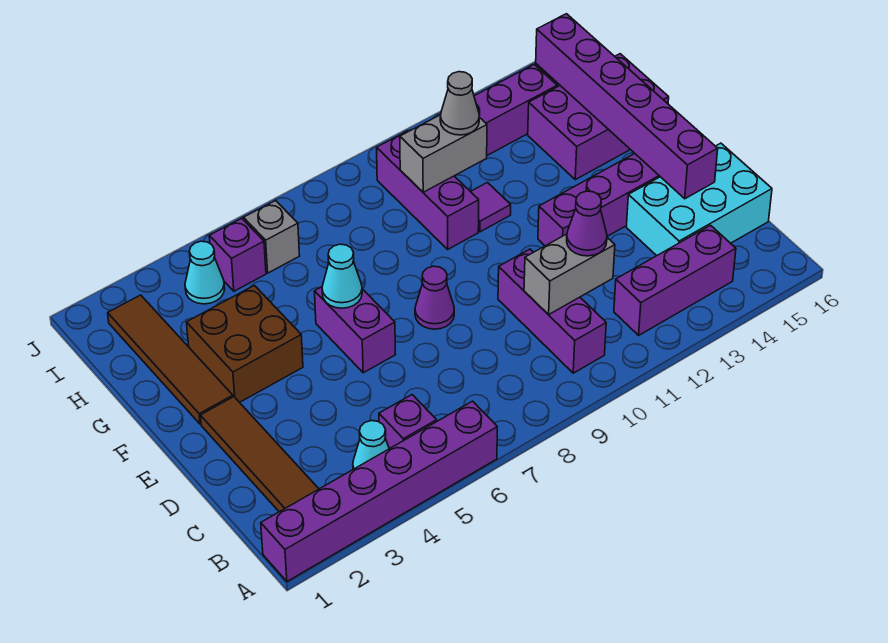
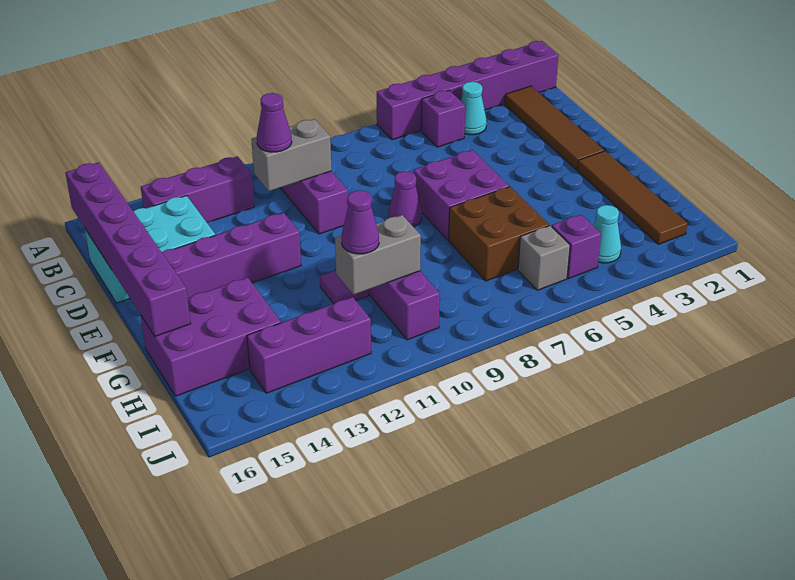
purple 1x6 brick [536,14,718,199] -> purple 1x6 brick moved to [66,162,191,336]
purple 1x2 brick [315,287,396,373] -> purple 2x2 brick [413,150,509,240]
brown 2x2 brick [186,285,303,402] -> brown 2x2 brick moved to [449,187,549,281]
cyan 1x1 cone [322,244,362,308] -> none
grey 1x1 cone [440,72,479,135] -> purple 1x1 cone [342,190,379,254]

